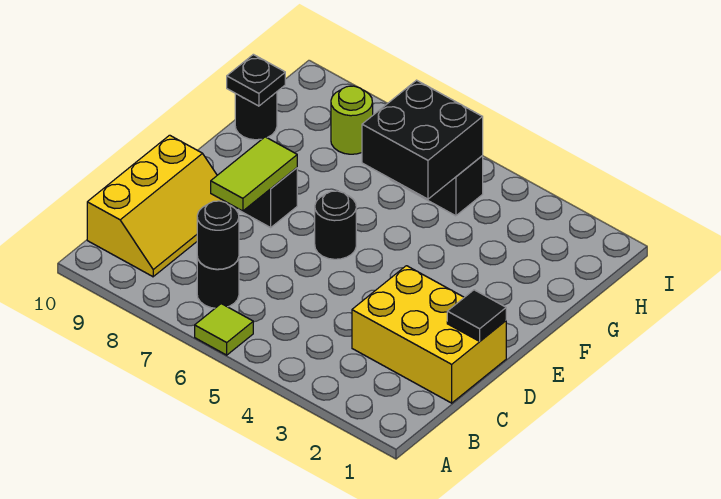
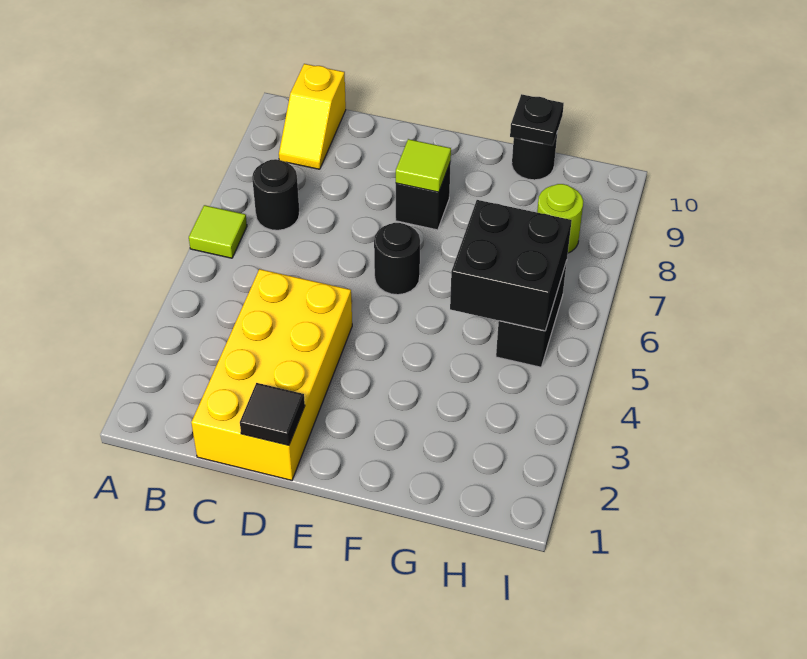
black 1x1 round brick [197,201,239,269] -> none
yellow 2x3 slope [87,135,236,277] -> yellow 1x2 slope [279,64,346,169]
yellow 2x3 brick [352,266,506,403] -> yellow 2x4 brick [191,269,352,480]
lime 1x2 tile [211,137,297,211] -> lime 1x1 tile [396,139,451,192]

